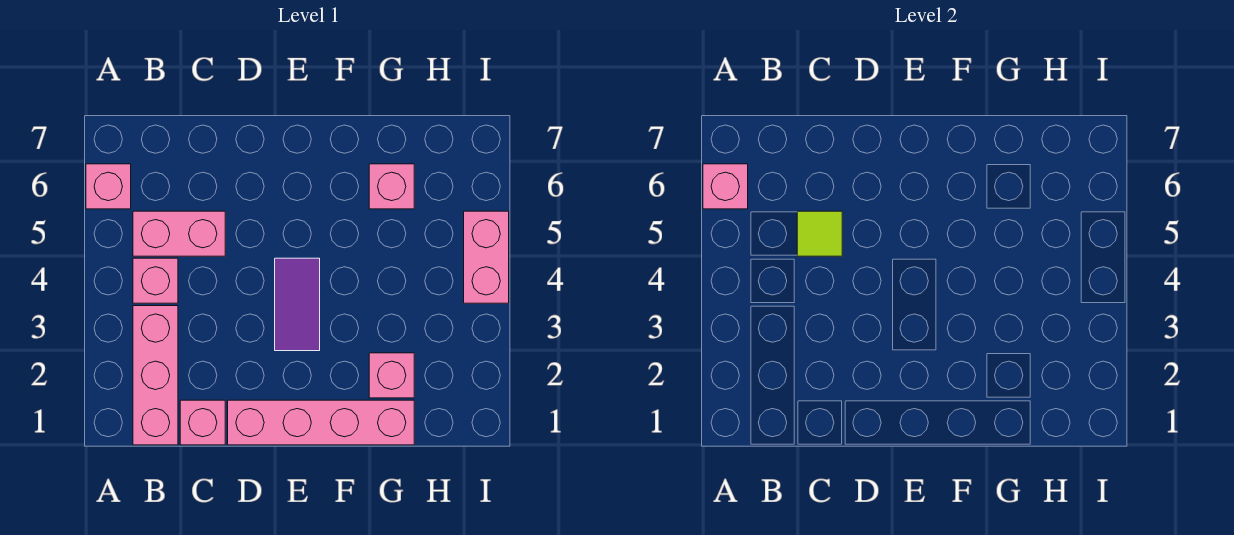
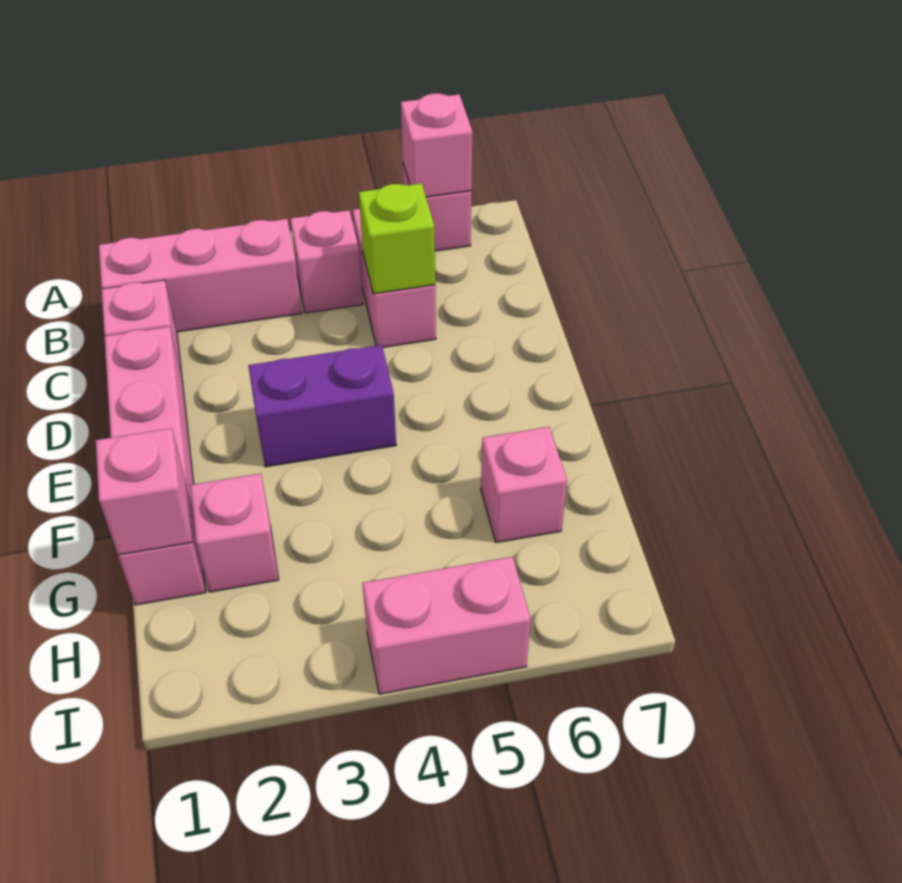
lime 1x1 tile [797,211,842,256] -> lime 1x1 brick [359,183,435,294]
purple 1x2 tile [275,258,320,351] -> purple 1x2 brick [248,345,396,467]
none -> pink 1x1 brick [96,428,192,555]

